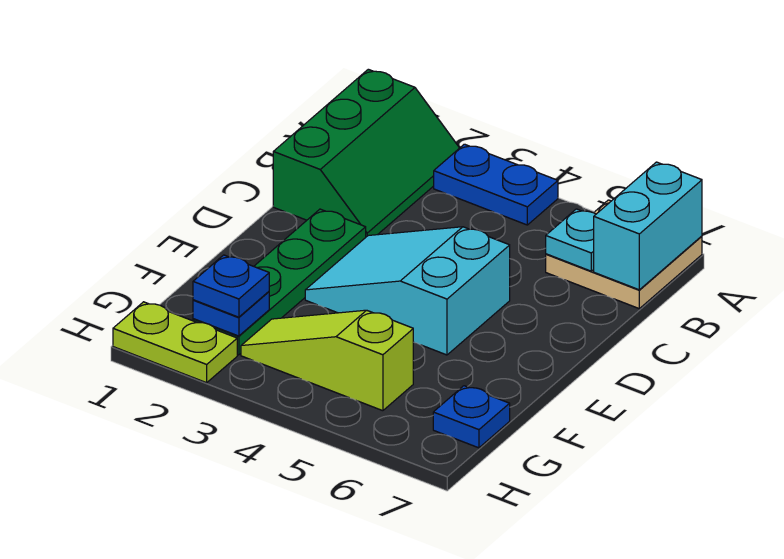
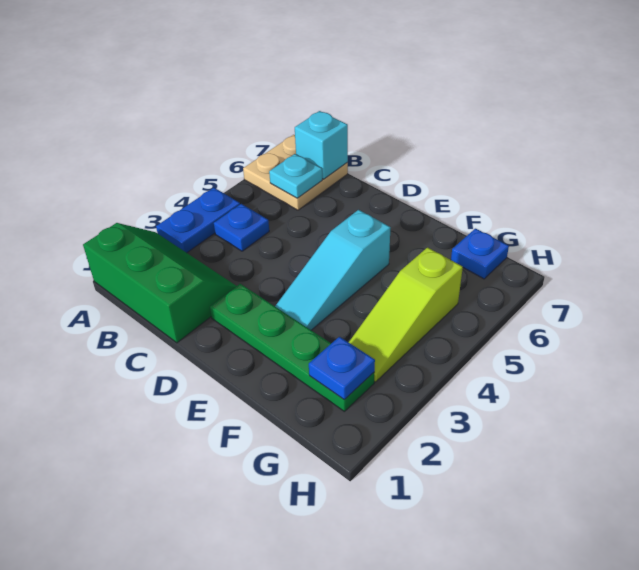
cyan 1x2 brick [594,162,702,290] -> cyan 1x1 brick [295,111,348,179]
cyan 2x3 slope [305,227,510,355] -> cyan 1x3 slope [275,210,391,330]
blue 1x1 plate [193,255,269,317] -> blue 1x1 plate moved to [214,204,269,251]
lime 1x2 plate [113,302,237,383] -> none

